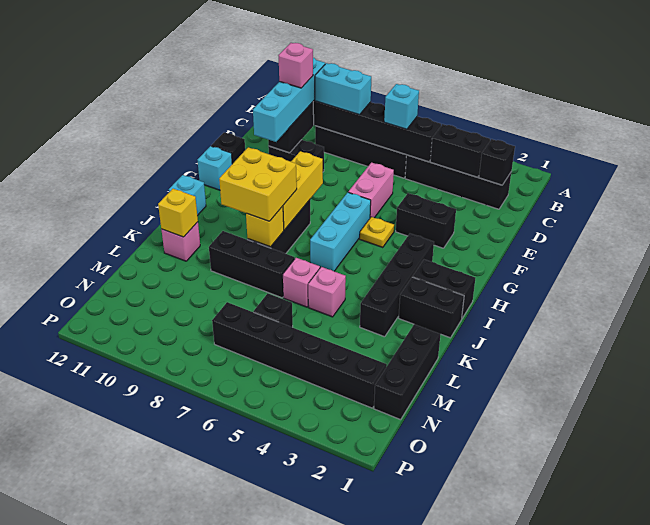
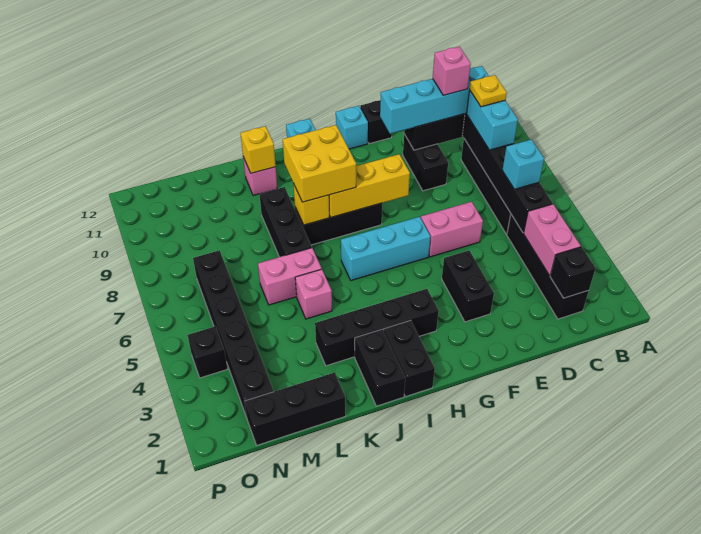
black 1x2 brick [430,124,490,177] -> pink 1x2 brick [524,204,581,276]
yellow 1x1 plate [360,217,394,247] -> yellow 1x1 plate moved to [470,75,507,107]
pink 1x1 brick [283,258,320,307] -> pink 1x2 brick [258,248,322,305]
black 1x1 brick [253,293,293,327] -> black 1x1 brick moved to [188,326,227,378]

